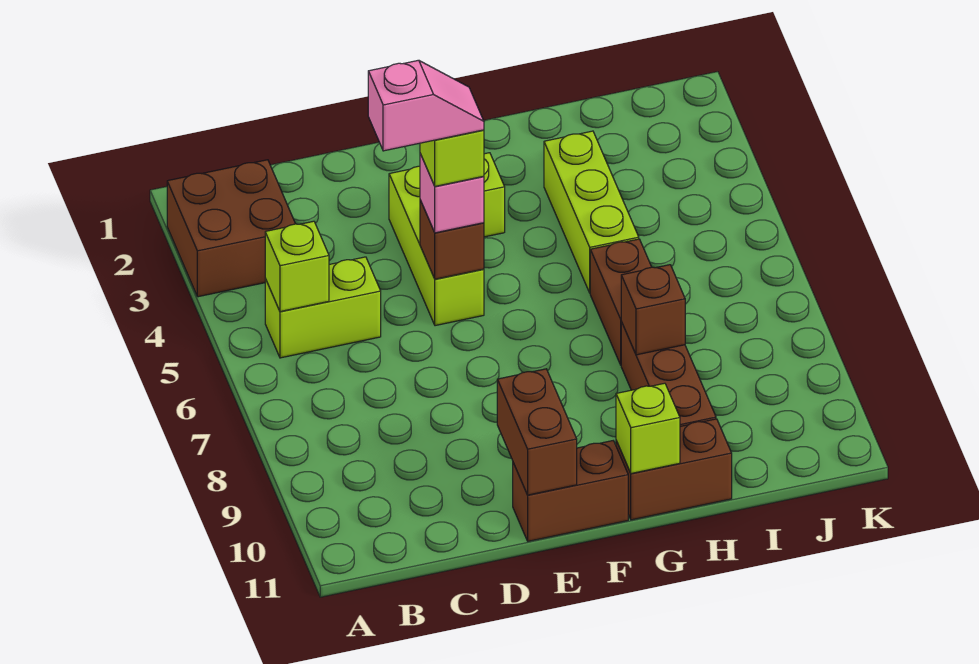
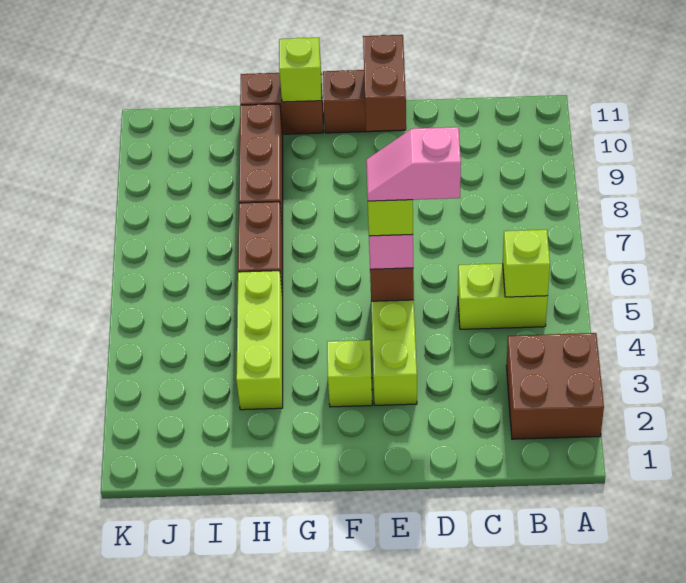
brown 1x1 brick [621,265,685,355] -> none

